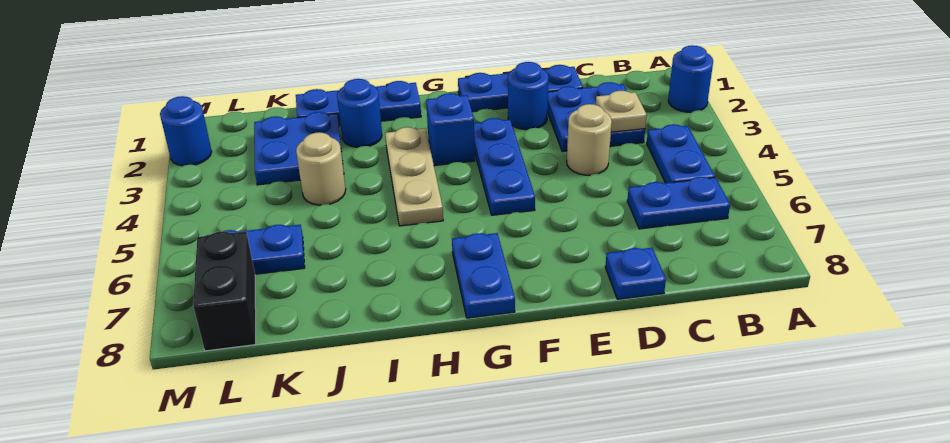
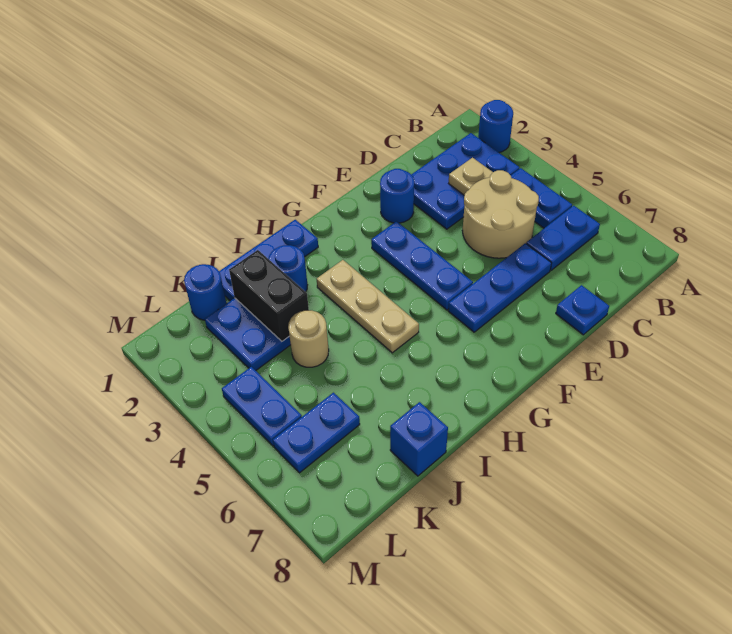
blue 2x2 plate [548,82,645,152] -> blue 2x3 plate [411,133,520,229]
blue 1x3 plate [458,65,583,112] -> blue 1x3 plate moved to [448,243,551,332]
tan 1x1 round brick [567,104,612,175] -> tan 2x2 round brick [462,170,539,258]
blue 1x1 brick [426,93,475,166] -> blue 1x1 brick moved to [390,402,448,476]
blue 1x2 plate [452,233,515,318] -> blue 1x2 plate moved to [222,367,302,446]
black 1x2 brick [193,231,256,351] -> black 1x2 brick moved to [229,250,309,341]
blue 1x1 round brick [160,96,212,166] -> blue 1x1 round brick moved to [184,264,227,320]

